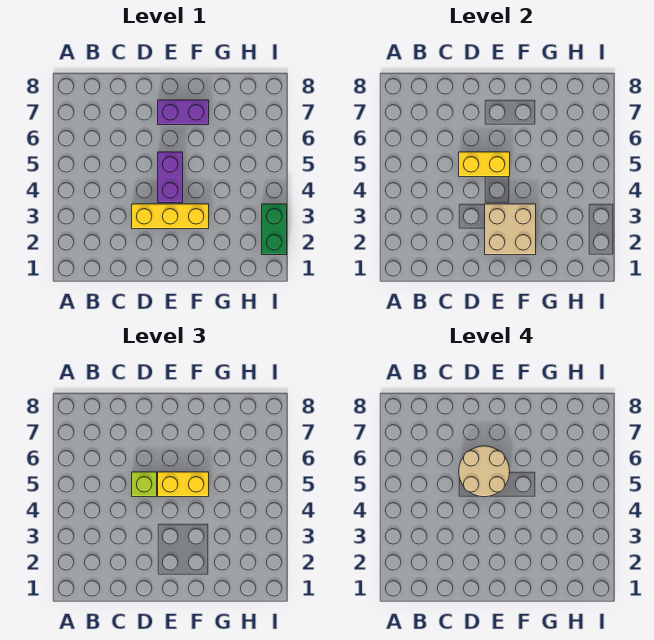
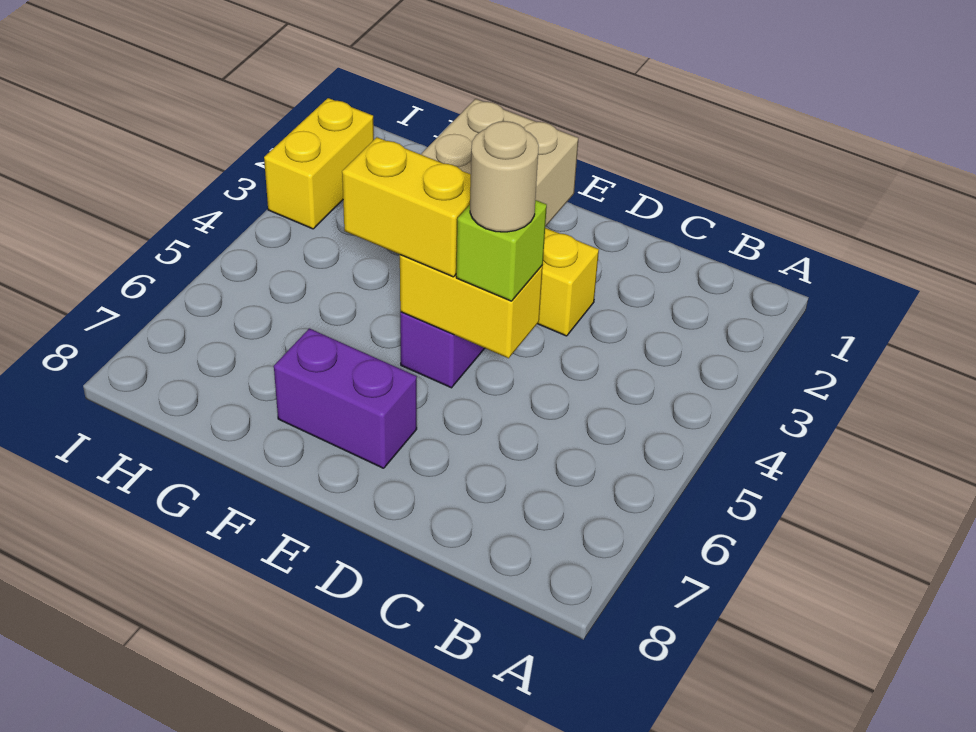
tan 2x2 round brick [459,446,510,497] -> tan 1x1 round brick [470,121,539,232]
green 1x2 brick [262,204,287,255] -> yellow 1x2 brick [264,98,374,229]

